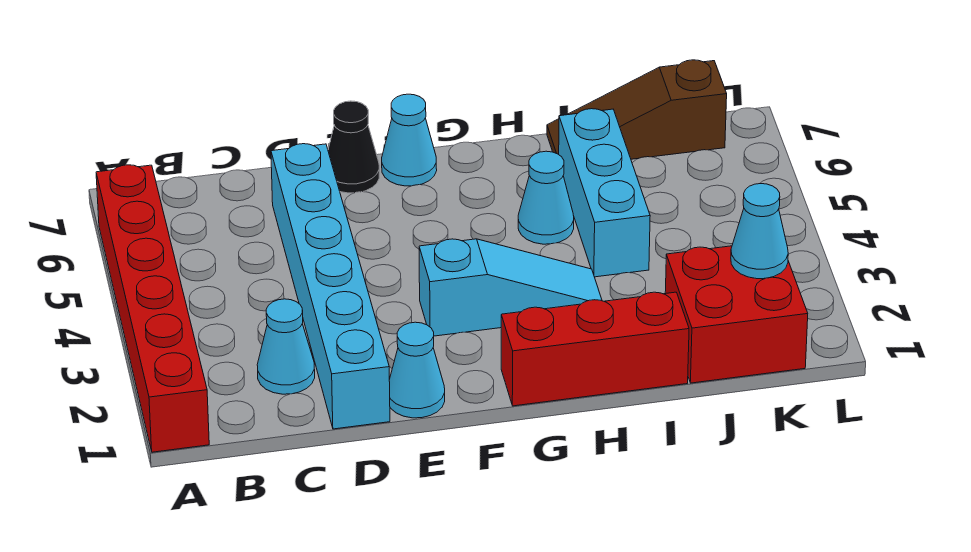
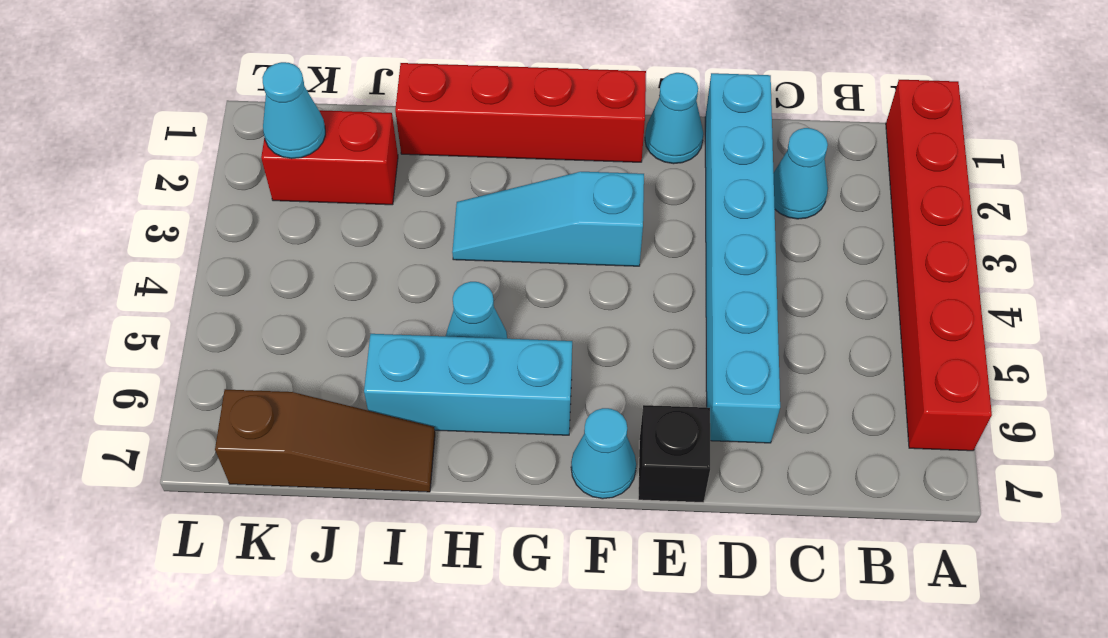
black 1x1 cone [328,101,379,193] -> black 1x1 brick [638,405,710,502]
red 1x3 brick [501,292,689,406] -> red 1x4 brick [395,63,646,162]
cyan 1x3 brick [559,109,650,277] -> cyan 1x3 brick turned to [364,334,572,435]
red 2x2 brick [665,246,808,383] -> red 1x2 brick [261,110,398,205]

